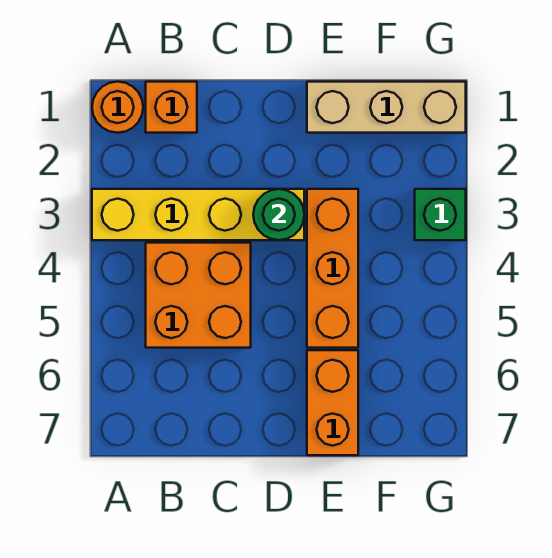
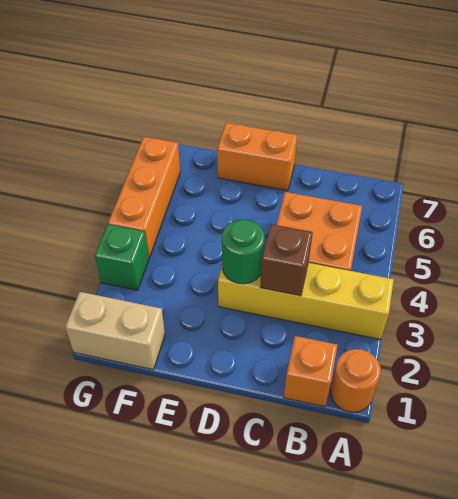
none -> brown 1x1 brick [260,224,313,296]
tan 1x3 brick [307,82,466,133] -> tan 1x2 brick [65,292,165,370]
orange 1x3 brick [307,189,358,348] -> orange 1x3 brick moved to [108,137,180,258]
orange 1x2 brick [307,350,358,455] -> orange 1x2 brick turned to [217,123,297,191]

